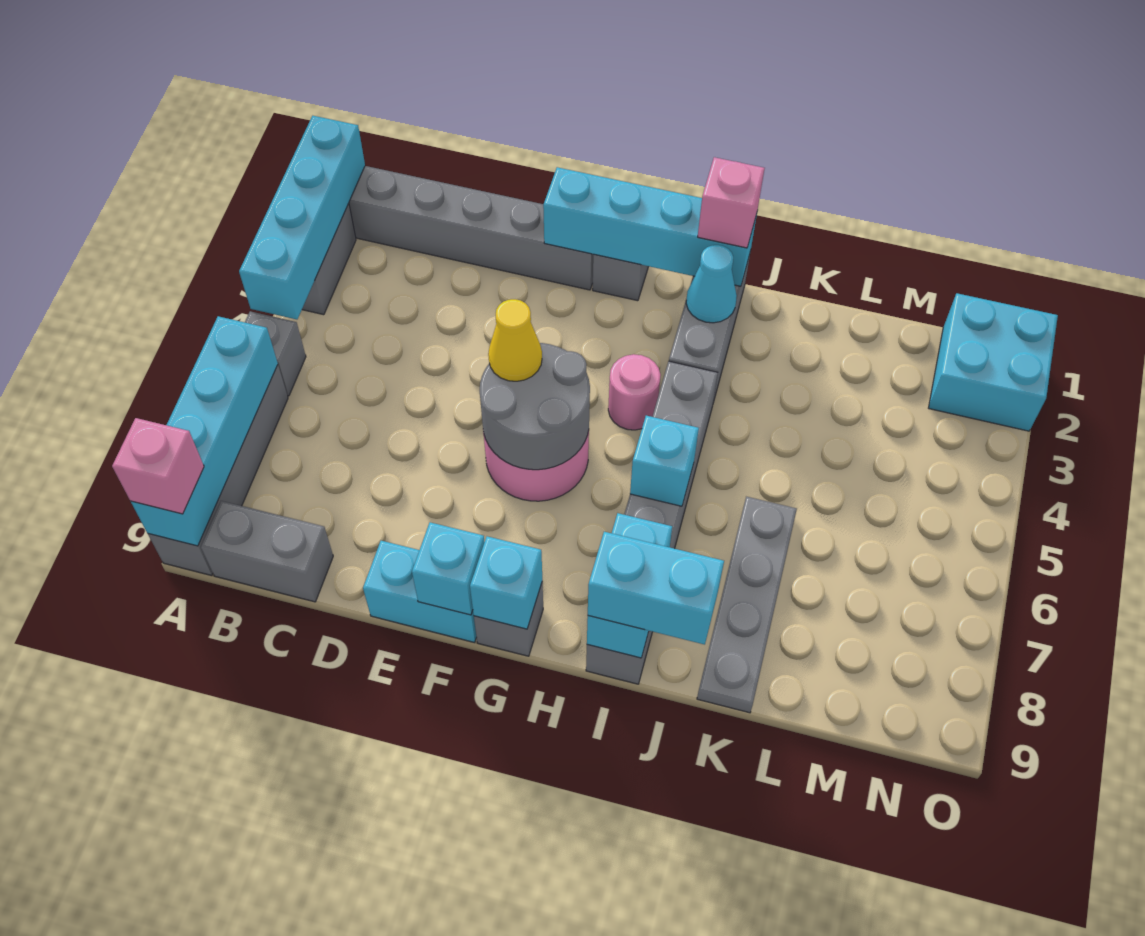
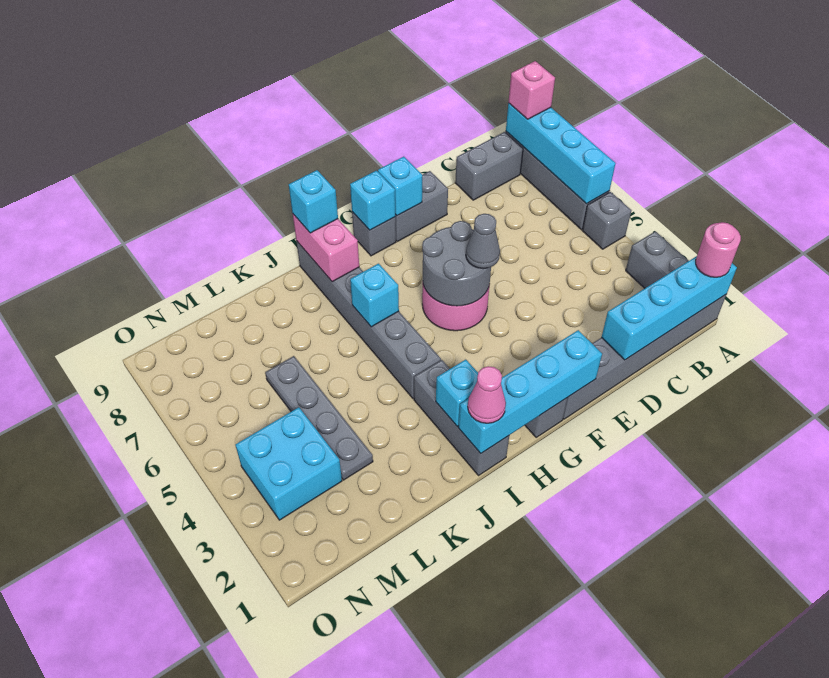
cyan 1x4 brick [239,116,365,319] -> cyan 1x4 brick turned to [602,256,737,360]
cyan 1x2 brick [363,541,477,642] -> grey 1x2 brick [395,171,448,241]
yellow 1x1 cone [488,299,542,381] -> grey 1x1 cone [466,214,500,269]
pink 1x1 round brick [608,354,661,430] -> pink 1x1 round brick moved to [696,222,741,277]
pink 1x1 brick [698,157,765,248] -> pink 1x1 cone [468,366,506,423]
cyan 1x1 cone [686,245,737,323] -> cyan 1x1 brick [436,360,478,426]
cyan 1x2 brick [587,513,672,658] -> pink 1x2 brick [293,214,359,282]
cyan 1x2 brick [588,532,724,645] -> cyan 1x1 brick [289,170,338,233]
grey 1x4 plate [697,497,797,713] -> grey 1x4 plate moved to [265,356,373,480]
cyan 2x2 brick [929,293,1058,431] -> cyan 2x2 brick moved to [235,407,342,520]

